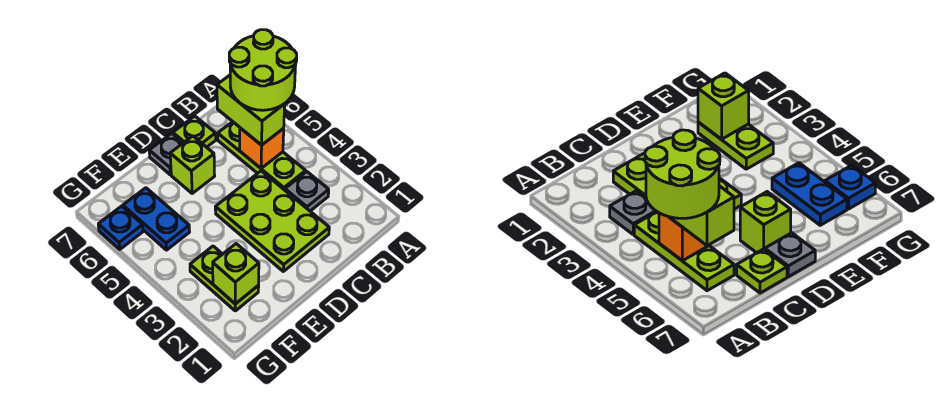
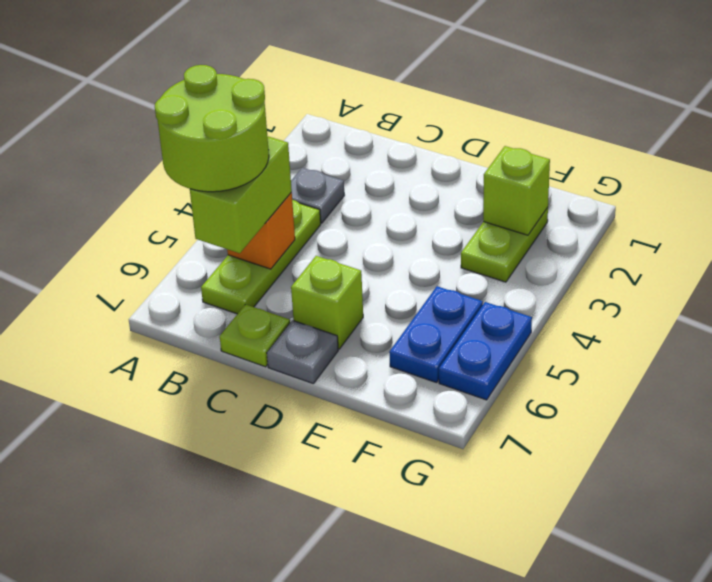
lime 2x3 plate [215,171,329,271] -> none
blue 1x1 plate [98,206,143,249] -> blue 1x2 plate [439,302,532,400]

